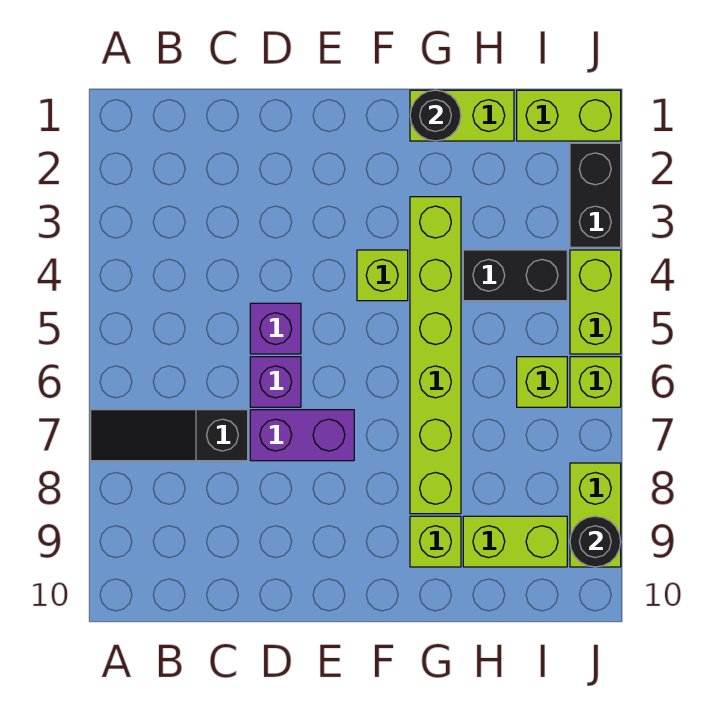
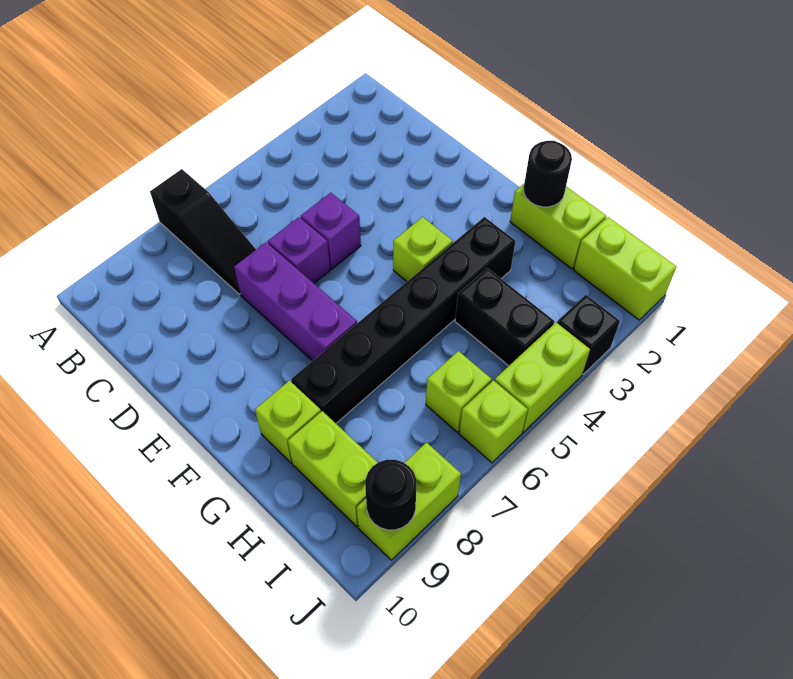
black 1x3 slope [91,410,248,461] -> black 1x3 slope turned to [150,169,256,294]
purple 1x2 brick [250,410,354,461] -> purple 1x3 brick [234,242,357,361]
lime 1x6 brick [410,197,461,514] -> black 1x6 brick [291,217,515,423]
black 1x2 brick [570,143,621,247] -> black 1x1 brick [557,295,620,374]

